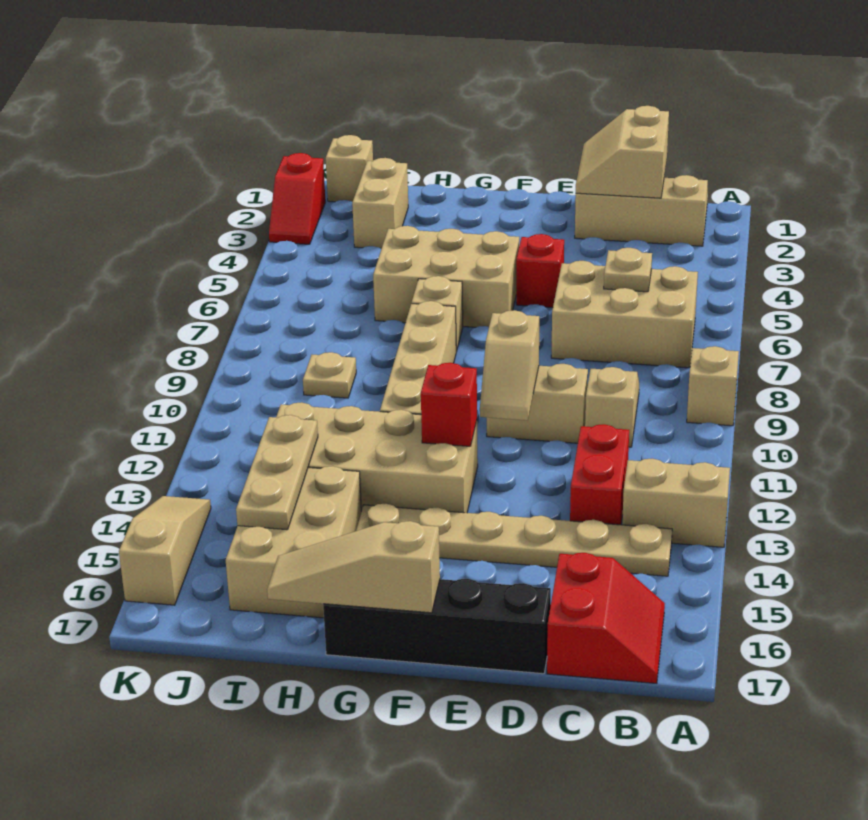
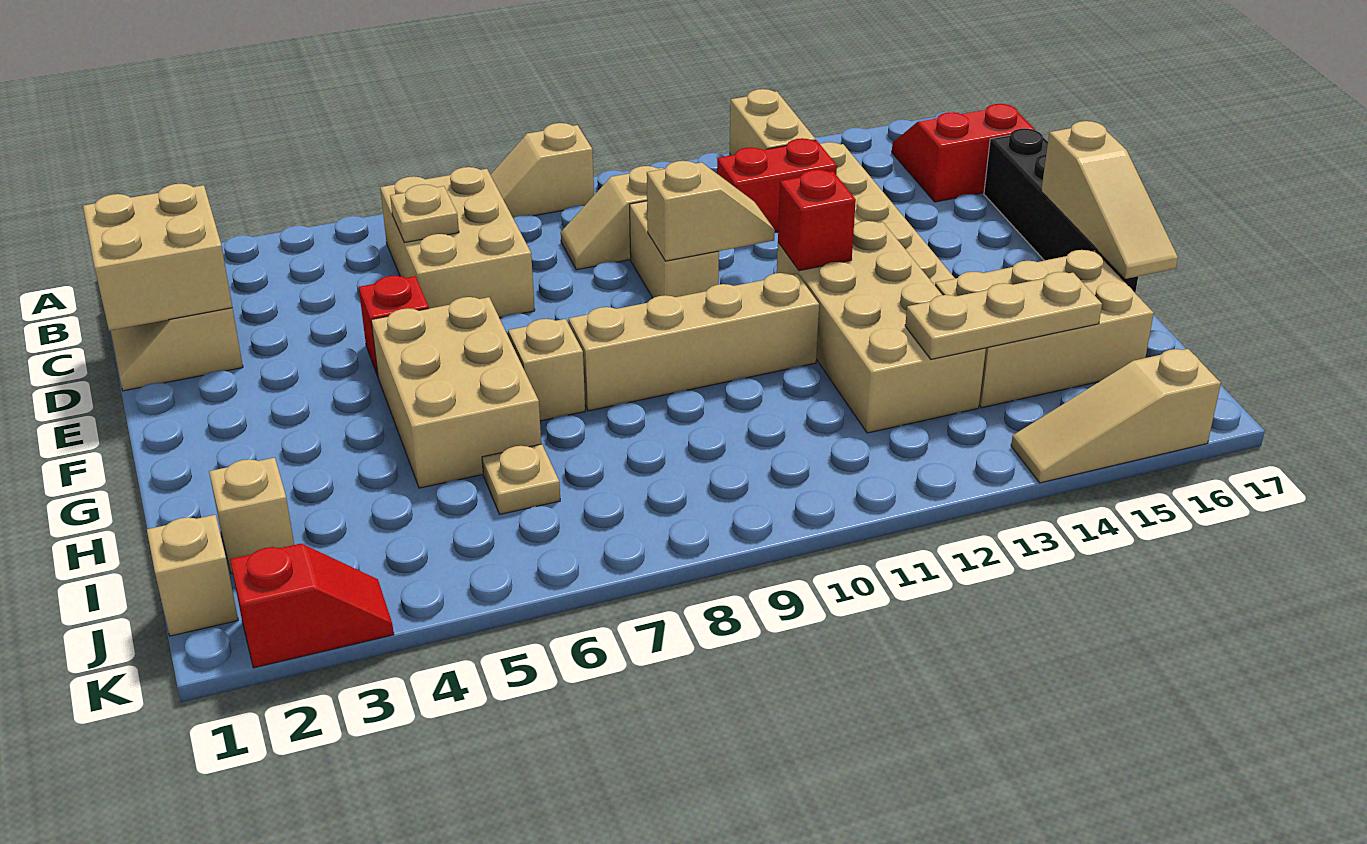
tan 2x2 slope [576,106,669,198] -> tan 2x2 brick [83,184,232,331]
tan 1x2 brick [352,158,408,249] -> tan 1x1 brick [209,458,294,574]
tan 1x1 plate [303,352,356,398] -> tan 1x1 plate moved to [482,444,560,514]

